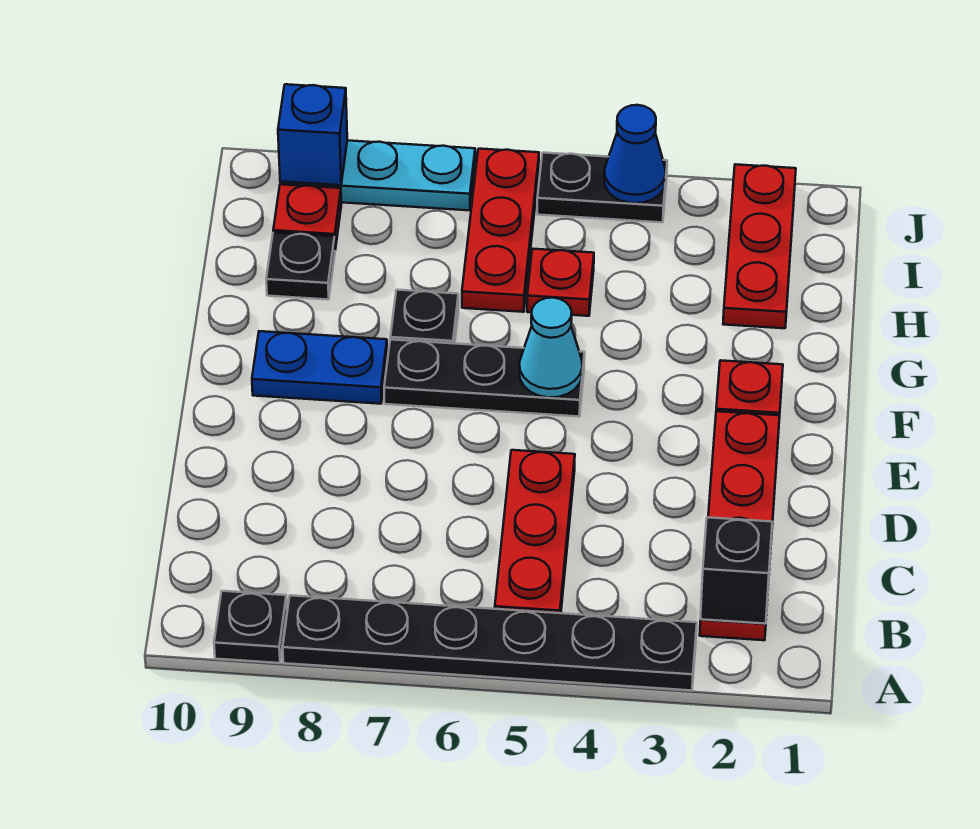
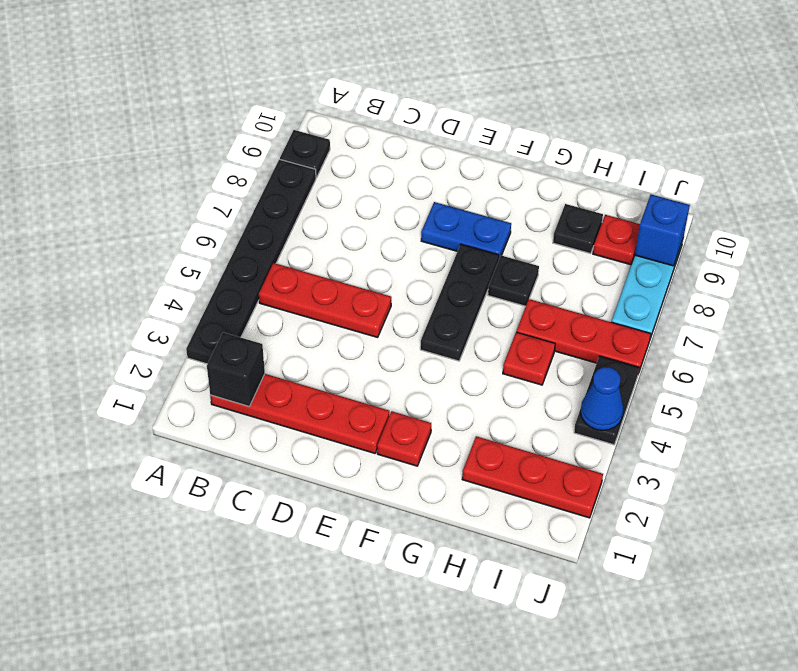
cyan 1x1 cone [519,298,582,398] -> none
blue 1x2 plate [252,331,387,404] -> blue 1x2 plate turned to [421,202,511,260]

